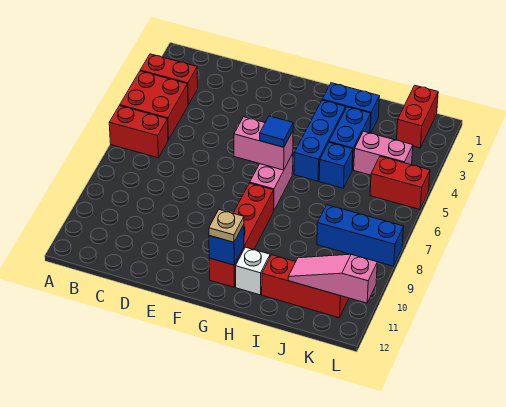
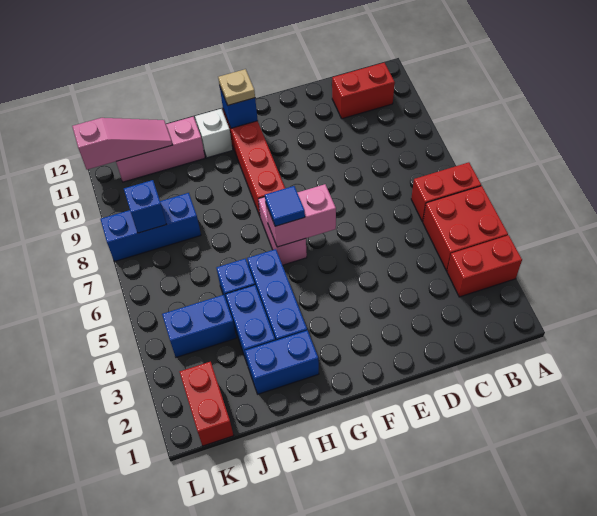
red 1x3 brick [262,255,349,318] -> pink 1x3 brick [116,117,205,182]
pink 1x2 brick [354,131,413,175] -> blue 1x2 brick [162,295,236,357]
red 1x2 brick [370,156,430,209] -> red 1x2 brick moved to [332,63,395,119]
none -> blue 1x1 brick [124,180,166,233]

